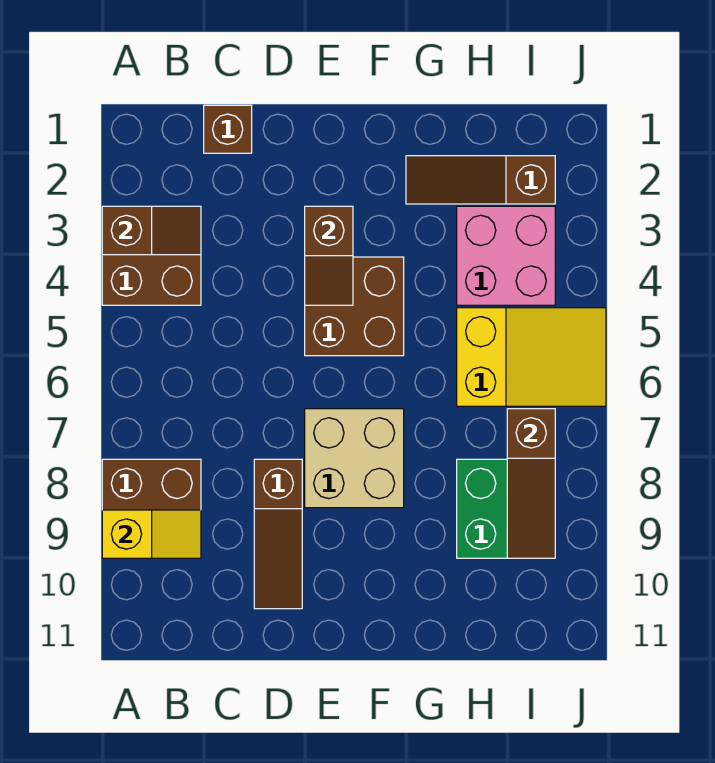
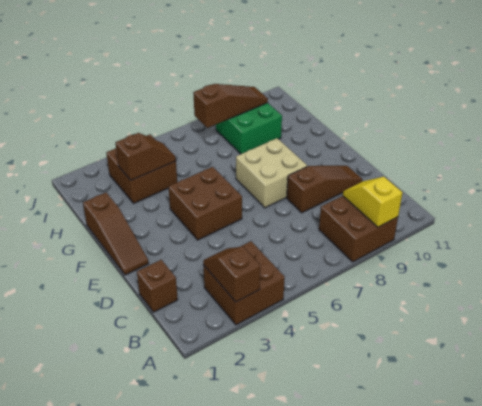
brown 1x2 slope [305,206,353,305] -> brown 1x2 slope moved to [115,133,176,180]
brown 1x3 slope [406,156,555,204] -> brown 1x3 slope moved to [83,193,149,275]
pink 2x2 brick [457,206,555,305] -> brown 2x2 brick [106,134,177,203]
yellow 2x3 slope [457,308,606,406] -> none

